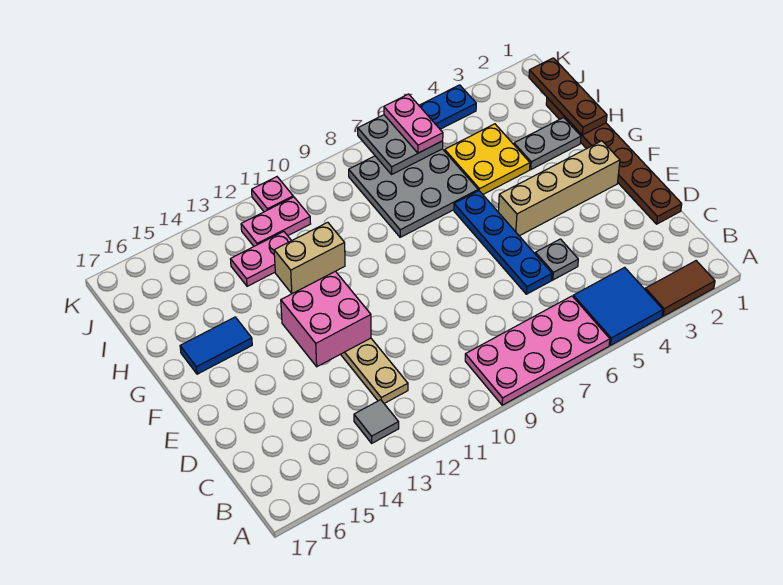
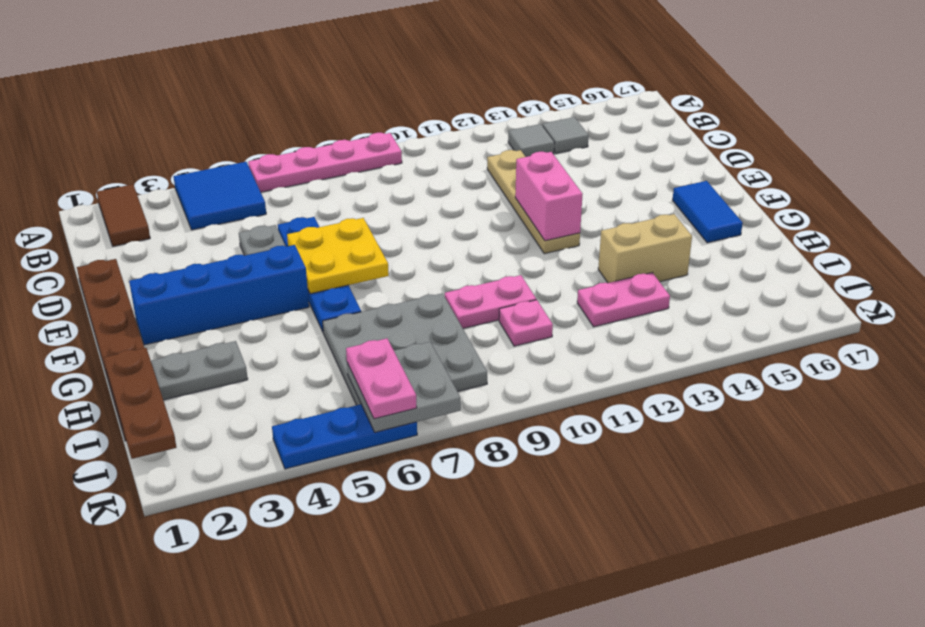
brown 1x2 tile [645,261,715,316] -> brown 1x2 tile turned to [97,184,150,246]
pink 2x4 plate [465,296,610,405] -> pink 1x4 plate [248,133,402,192]
none -> grey 1x1 tile [543,117,589,153]
pink 2x2 brick [281,271,371,367] -> pink 1x2 brick [515,152,583,241]
tan 1x4 brick [498,141,620,236] -> blue 1x4 brick [129,245,309,345]
blue 1x2 tile [180,317,252,374] -> blue 1x2 tile turned to [673,181,743,243]
yellow 2x2 plate [445,124,530,194] -> yellow 2x2 plate moved to [287,218,389,294]
tan 1x2 brick [274,222,345,294] -> tan 1x2 brick moved to [598,214,692,283]
pink 1x2 plate [241,197,310,246] -> pink 1x2 plate moved to [445,275,536,328]
pink 1x1 plate [252,177,293,212] -> pink 1x1 plate moved to [499,300,553,346]

